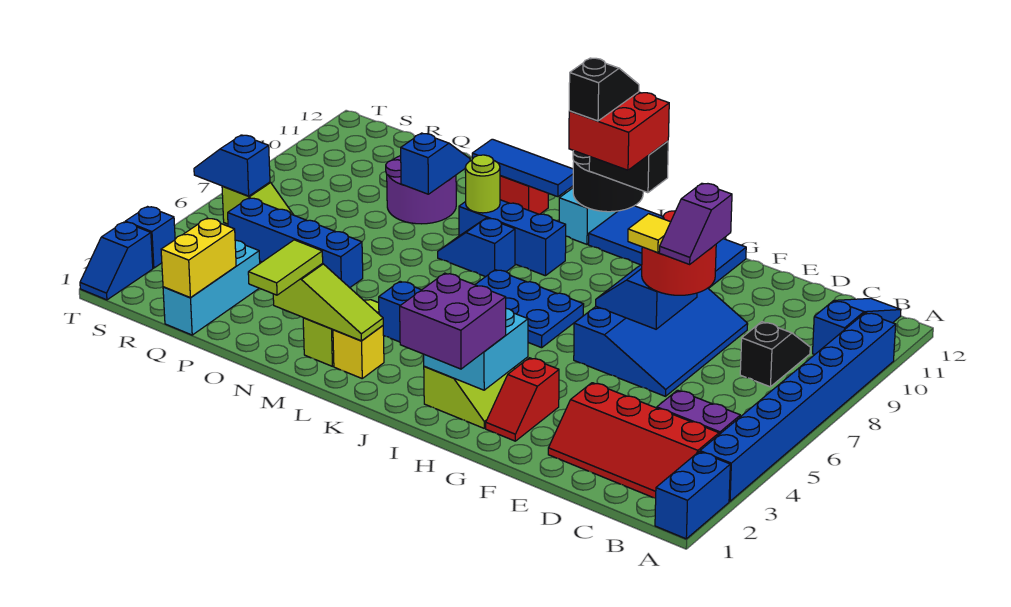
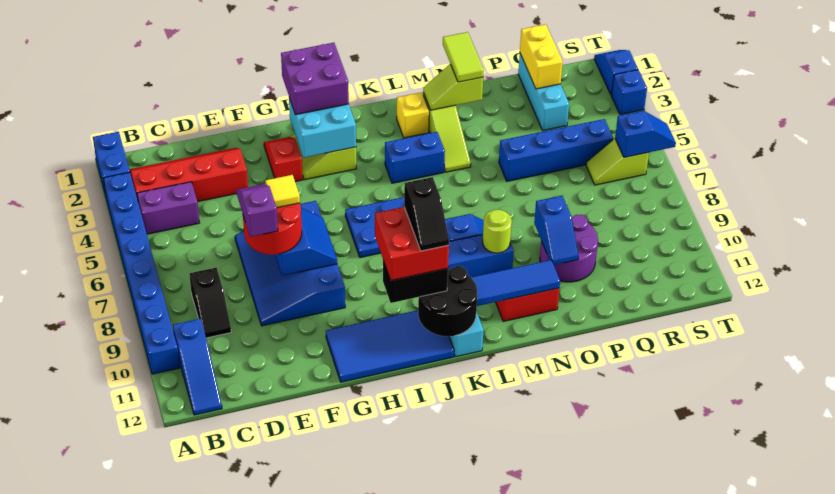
lime 1x3 slope [273,264,383,341] -> lime 1x2 slope [423,64,483,110]

